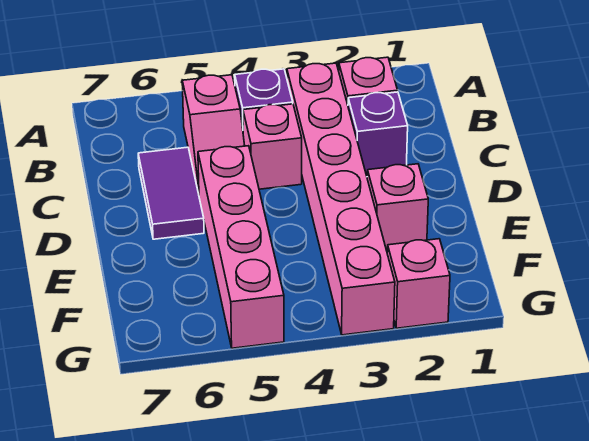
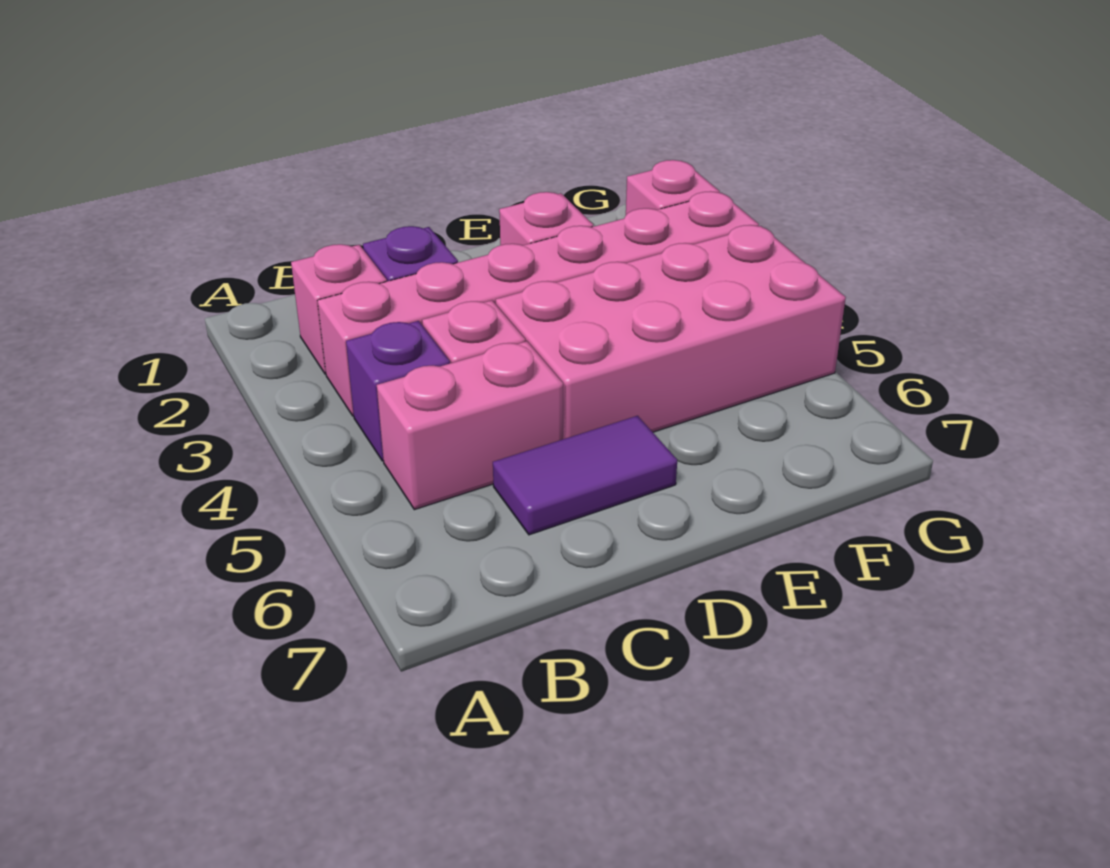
pink 1x2 slope [182,75,245,194] -> pink 1x2 brick [377,341,563,510]
pink 1x4 brick [198,146,284,348] -> pink 2x4 brick [496,225,846,439]

